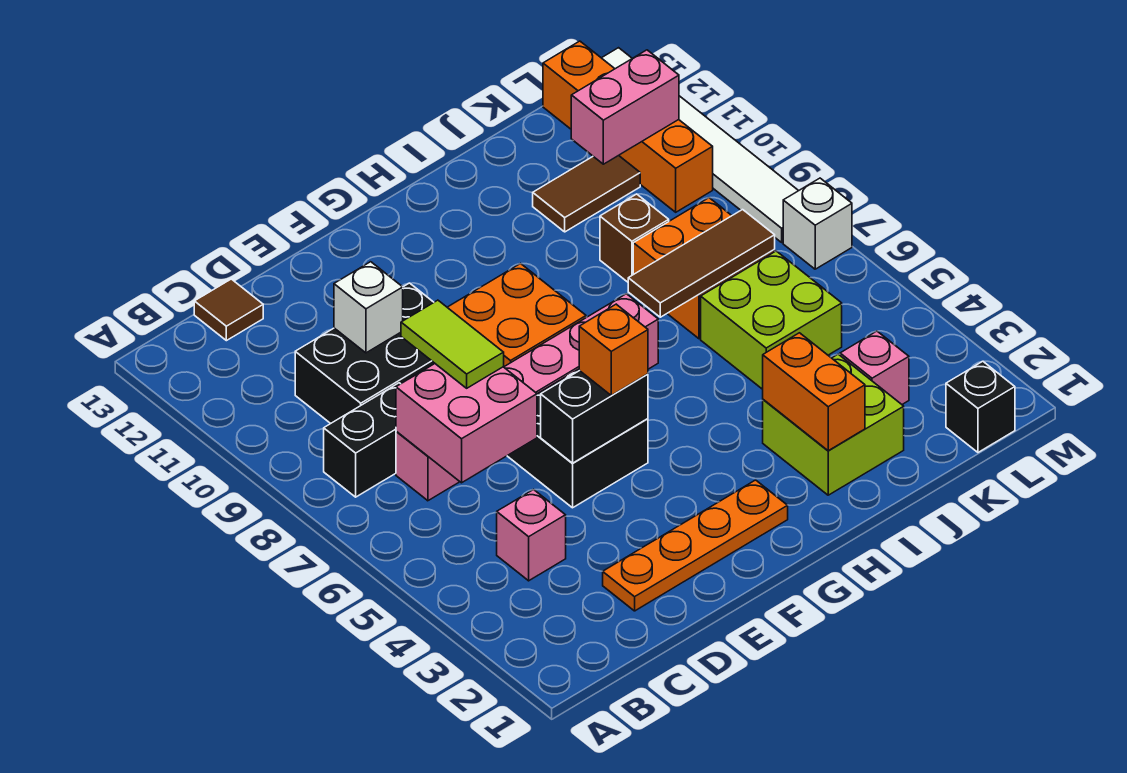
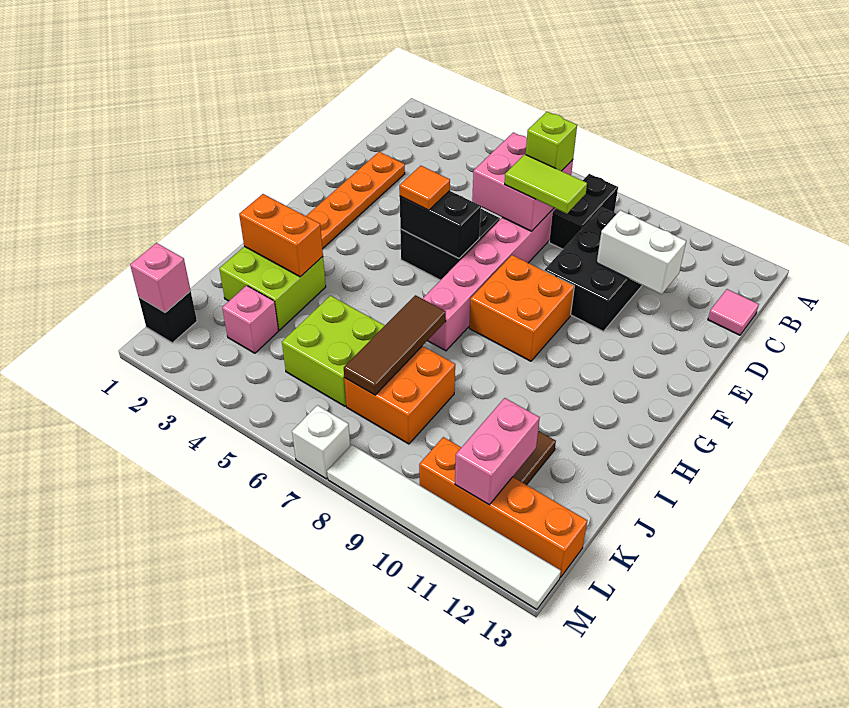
pink 1x1 brick [497,490,566,581] -> pink 1x1 brick moved to [130,243,191,312]
none -> lime 1x1 brick [526,112,577,171]
brown 1x1 tile [194,279,263,341] -> pink 1x1 tile [708,289,759,335]
white 1x1 brick [334,262,403,353] -> white 1x2 brick [597,210,686,294]
black 1x2 brick [541,371,648,463] -> black 1x2 brick turned to [400,191,481,258]
orange 1x1 brick [579,304,648,396] -> orange 1x1 tile [400,166,450,210]
brown 1x1 brick [600,194,669,282] -> none

